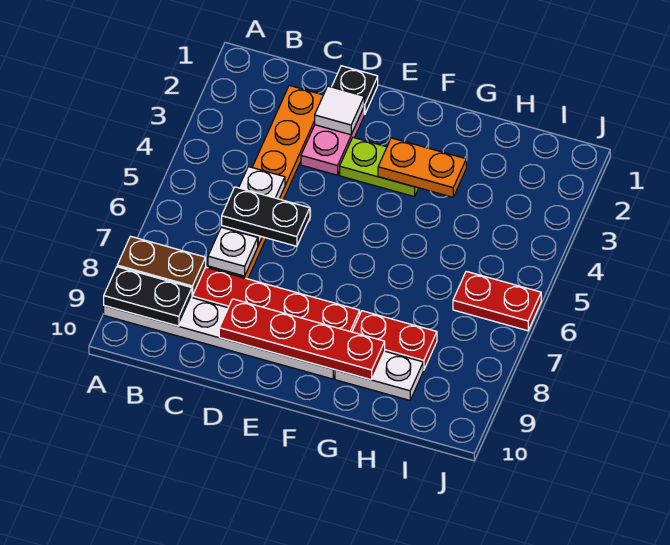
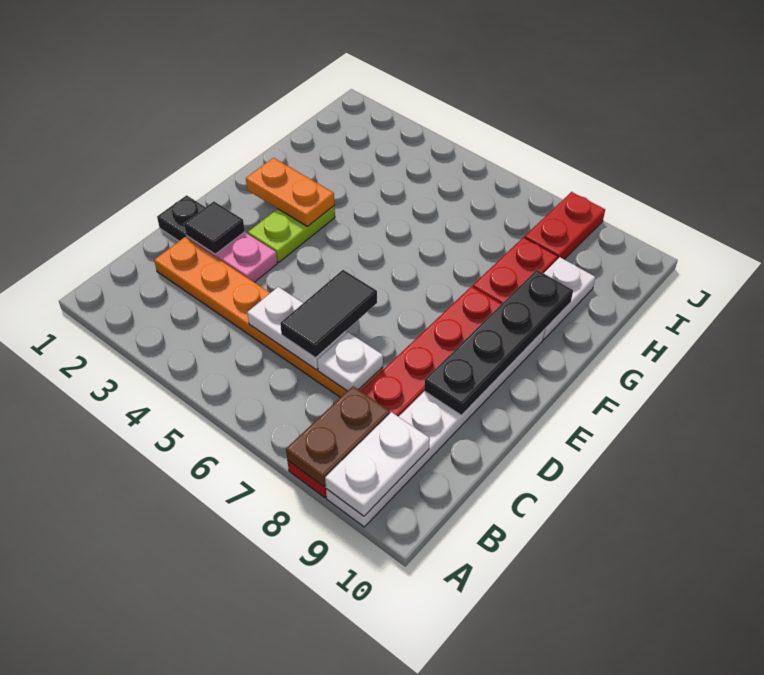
black 1x2 plate [104,267,192,326] -> white 1x2 plate [325,412,430,516]
black 1x2 plate [222,187,310,246] -> black 1x2 tile [280,270,377,358]
white 1x1 tile [315,86,364,135] -> black 1x1 tile [184,202,245,254]
red 1x4 plate [219,299,385,380] -> black 1x4 plate [424,270,573,415]
orange 1x2 plate [378,138,466,197] -> orange 1x2 plate turned to [246,158,334,227]
red 1x2 plate [453,271,541,331] -> red 1x2 plate moved to [525,192,605,259]

